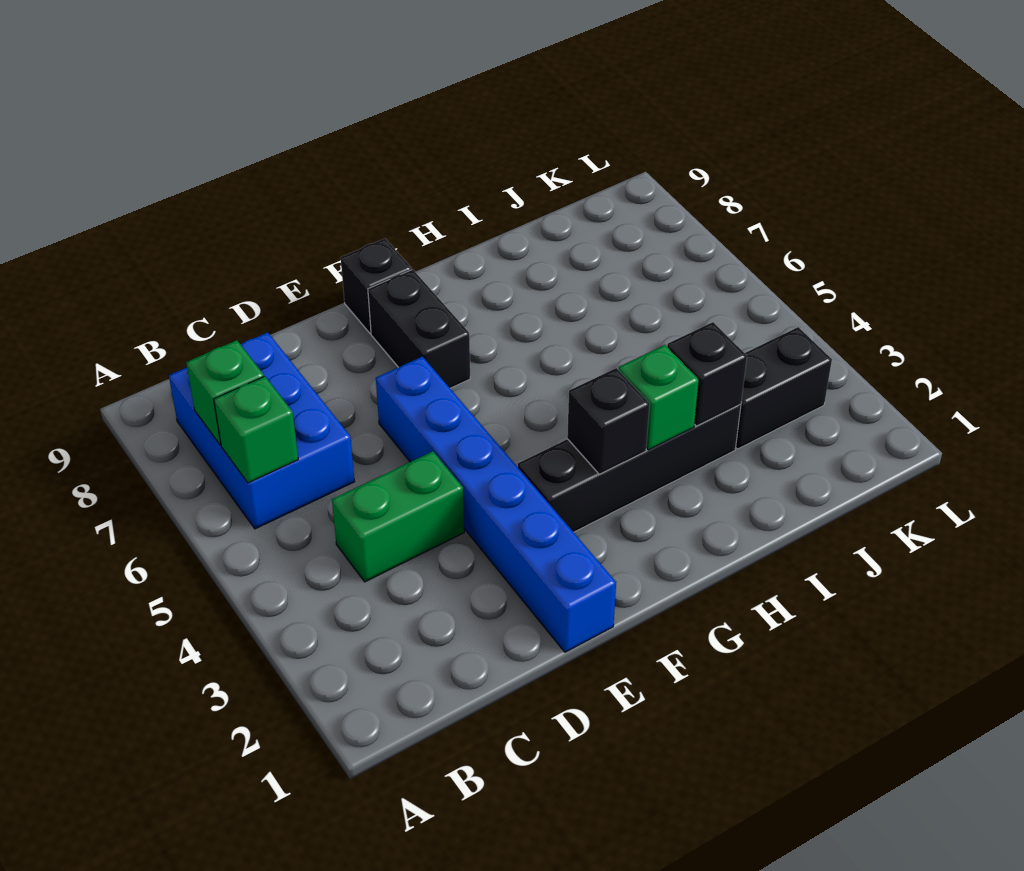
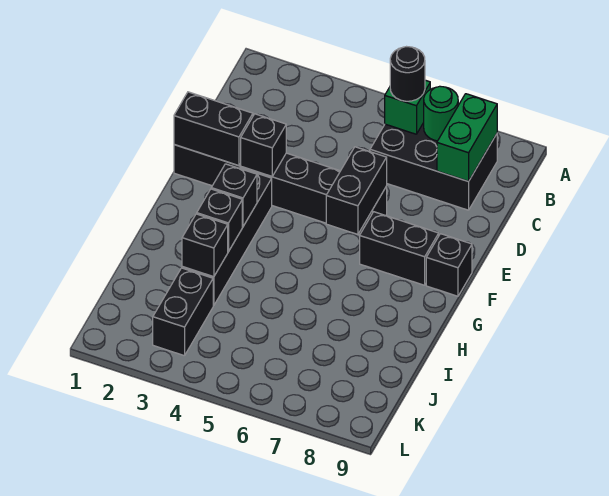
blue 2x3 brick [169,332,354,529] -> black 2x3 brick [370,123,497,210]
none -> black 1x1 round brick [390,47,425,101]
green 1x1 brick [186,340,264,445] -> green 1x1 round brick [424,86,458,141]
green 1x2 brick [332,451,464,582] -> green 1x2 brick moved to [437,94,497,181]
blue 1x6 brick [376,357,616,652] -> black 1x6 brick [174,145,387,234]
none -> black 1x2 brick [174,92,253,166]
none -> black 1x1 brick [241,114,286,176]
none -> black 1x2 brick [326,147,387,234]
green 1x1 brick [619,345,699,450] -> black 1x1 brick [197,189,242,252]

